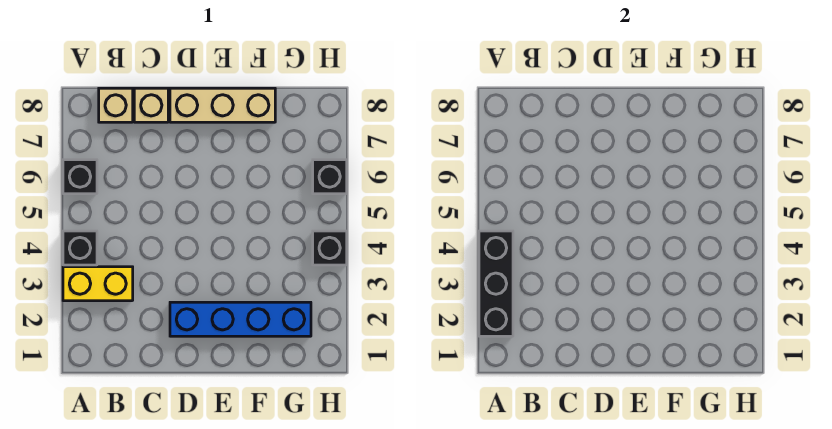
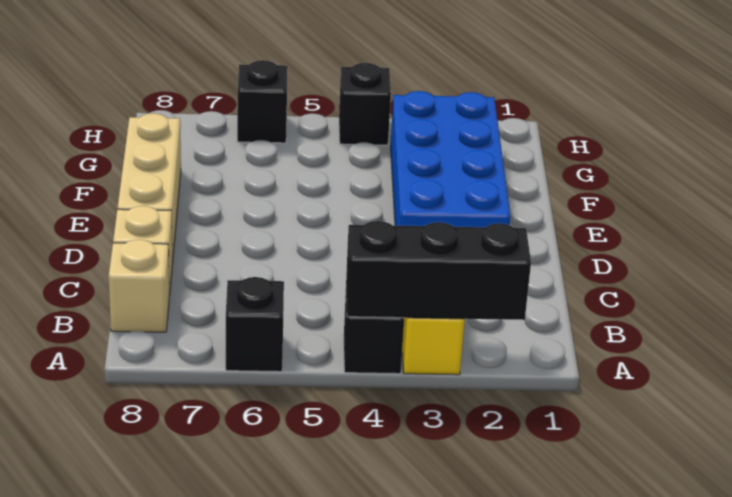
blue 1x4 brick [170,302,311,336] -> blue 2x4 brick [391,91,510,227]

